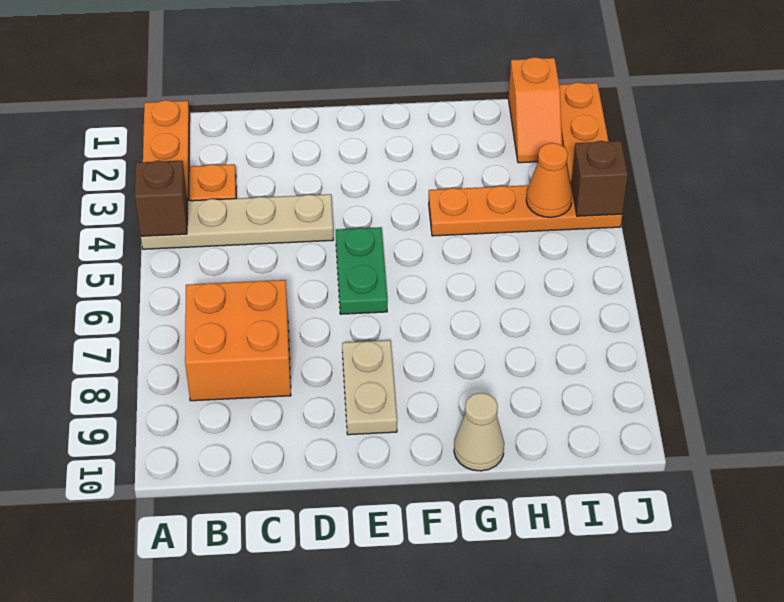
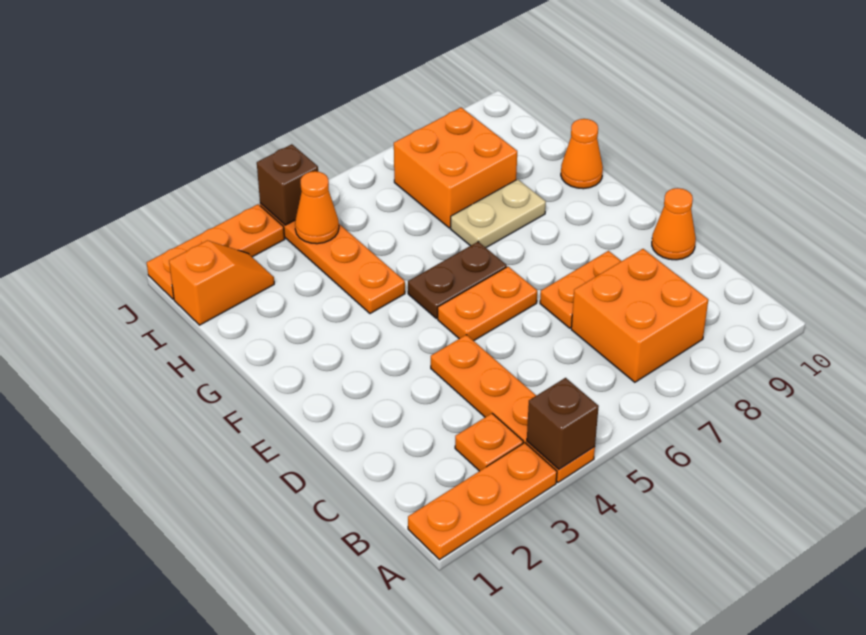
tan 1x4 plate [141,194,333,249] -> orange 1x4 plate [431,335,595,482]
none -> orange 1x2 plate [540,251,621,328]
none -> orange 1x1 cone [652,188,696,260]
green 1x2 plate [336,227,387,314] -> orange 1x2 plate [438,267,537,341]
tan 1x2 plate [342,340,397,435] -> tan 1x2 plate moved to [451,179,546,248]
none -> brown 1x2 plate [408,242,507,318]
tan 1x1 cone [454,393,504,471] -> orange 1x1 cone [561,119,603,189]
none -> orange 2x2 brick [394,108,517,228]

